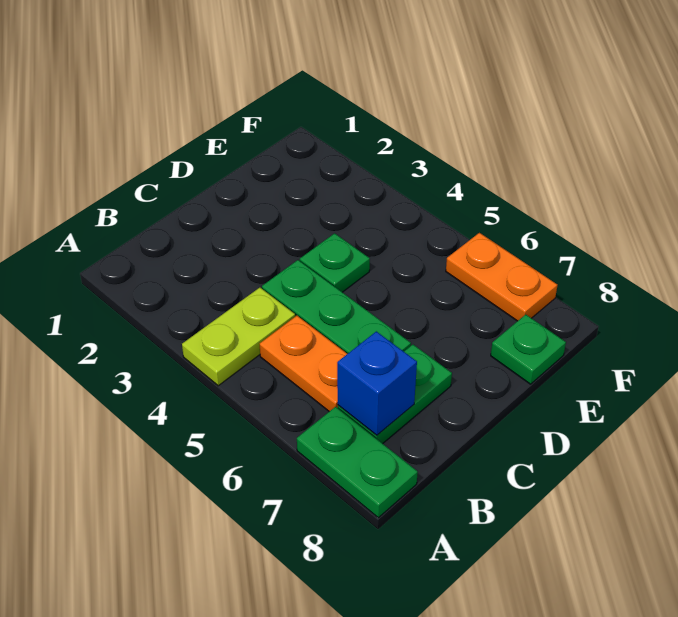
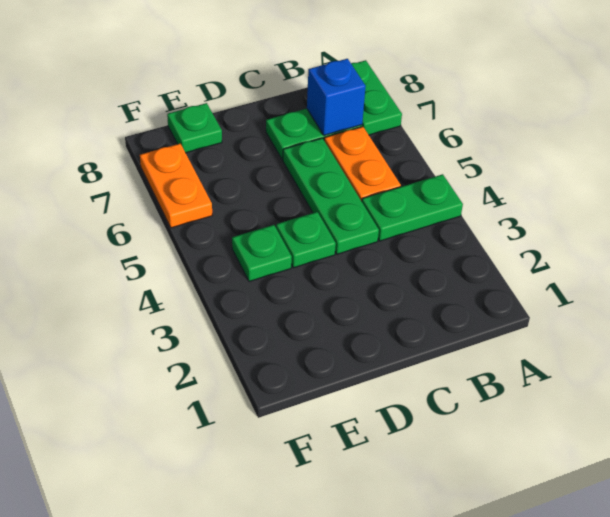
lime 1x2 plate [182,288,295,386] -> green 1x2 plate [362,174,463,241]
none -> green 1x1 plate [232,225,292,281]

